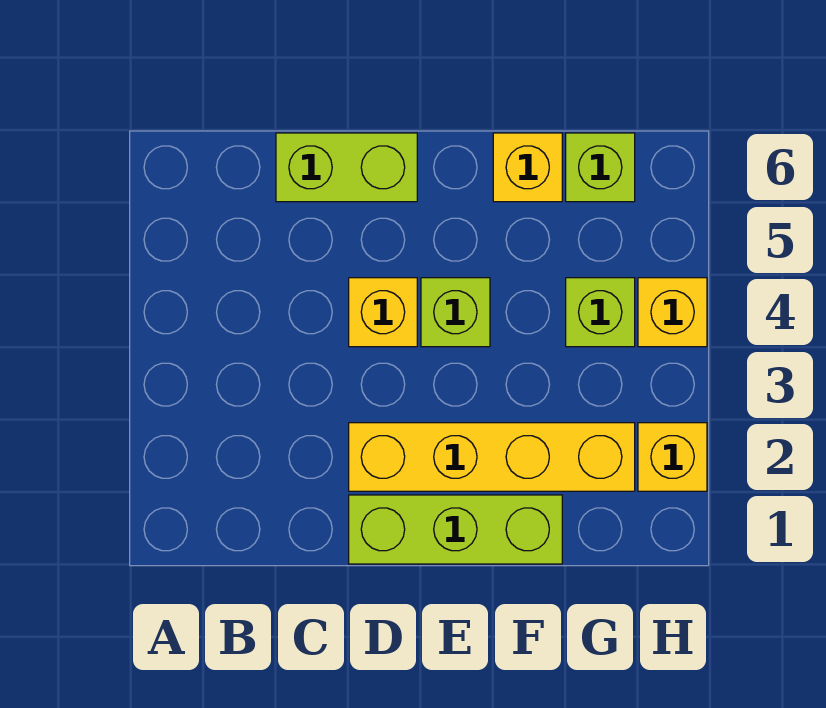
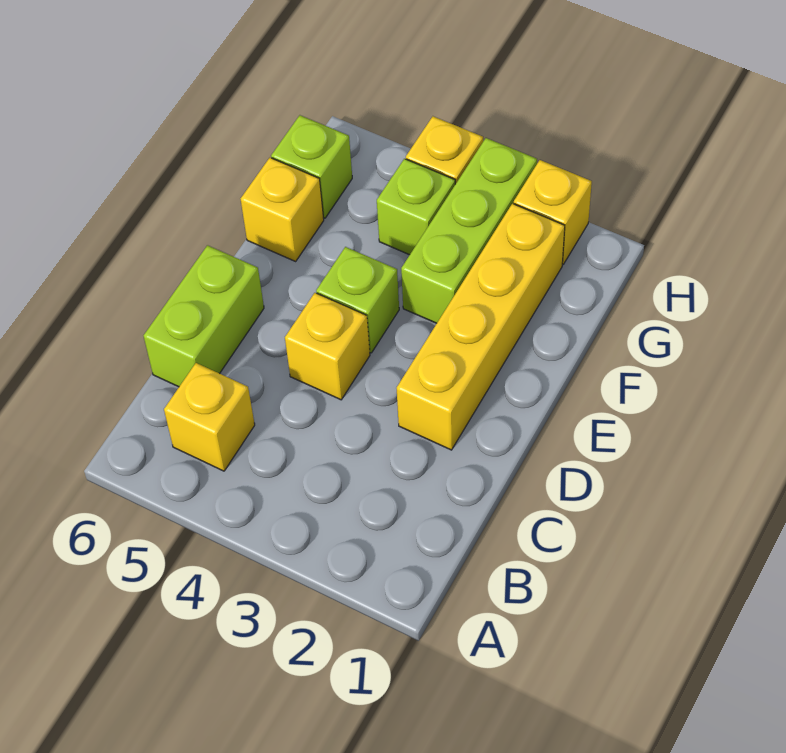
none -> yellow 1x1 brick [164,363,255,471]
lime 1x3 brick [349,495,562,564] -> lime 1x3 brick moved to [401,138,537,323]

